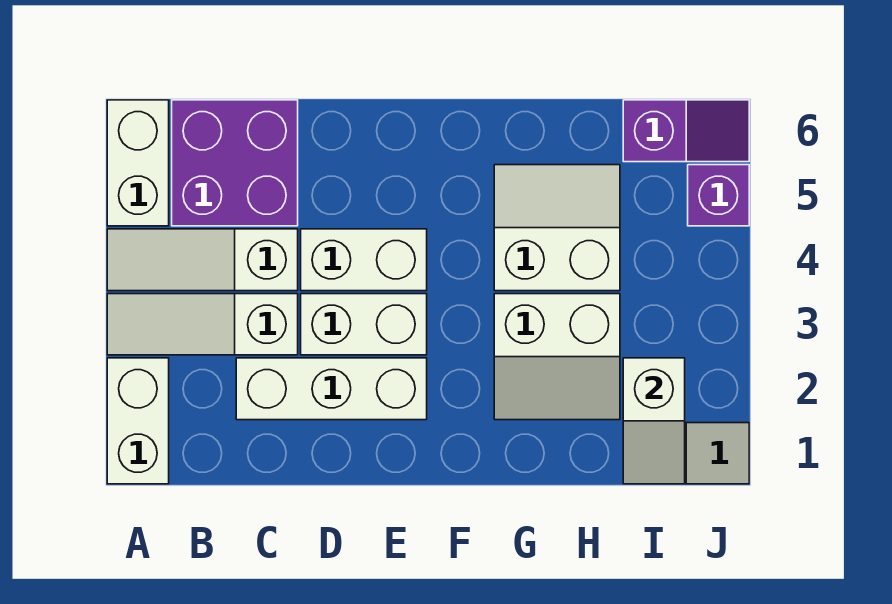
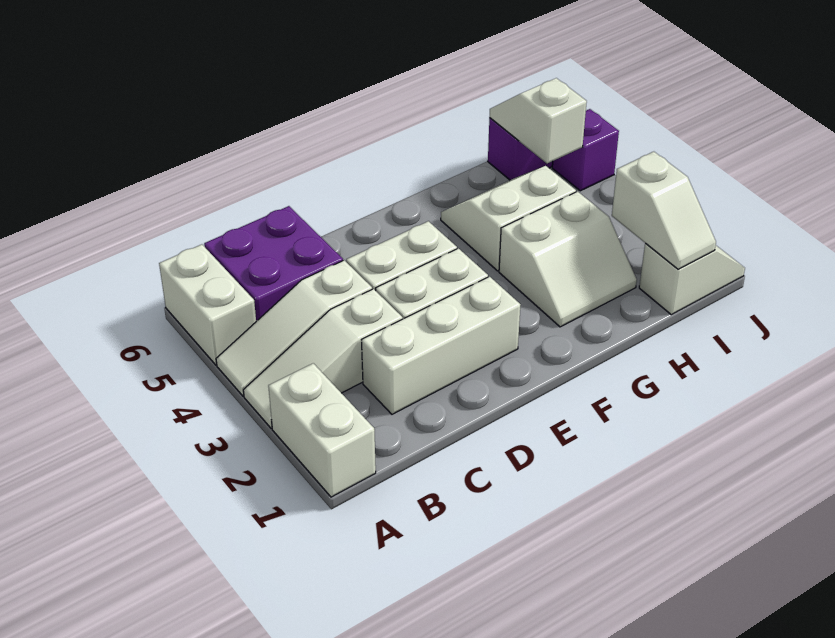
none -> white 1x2 slope [490,78,587,163]

